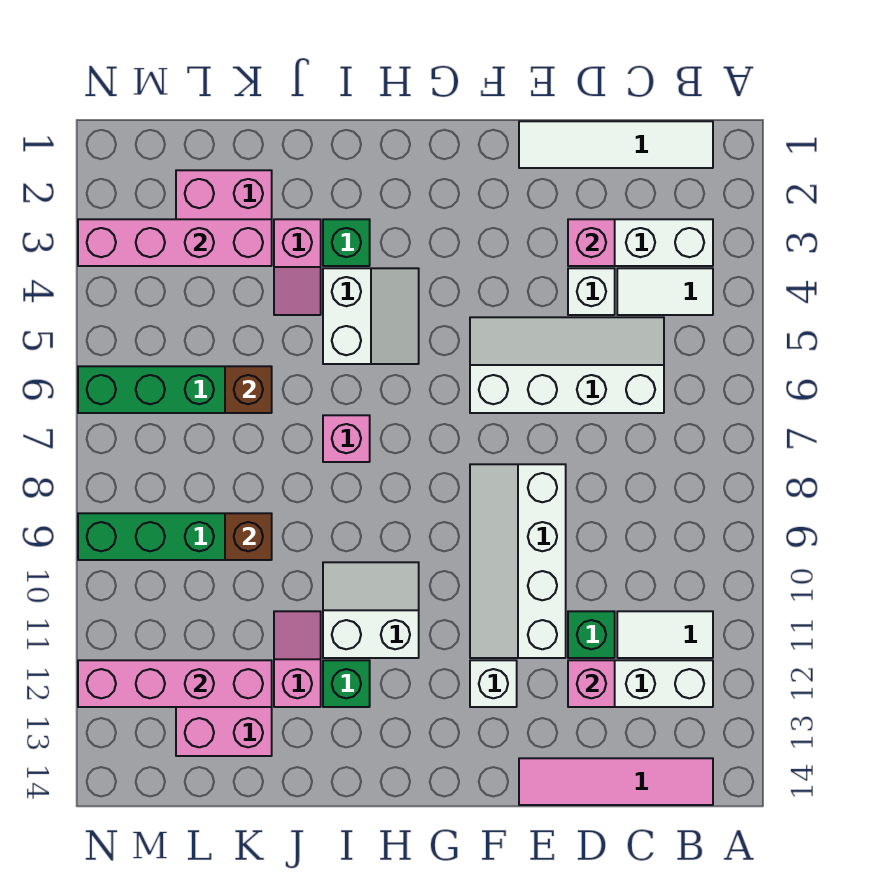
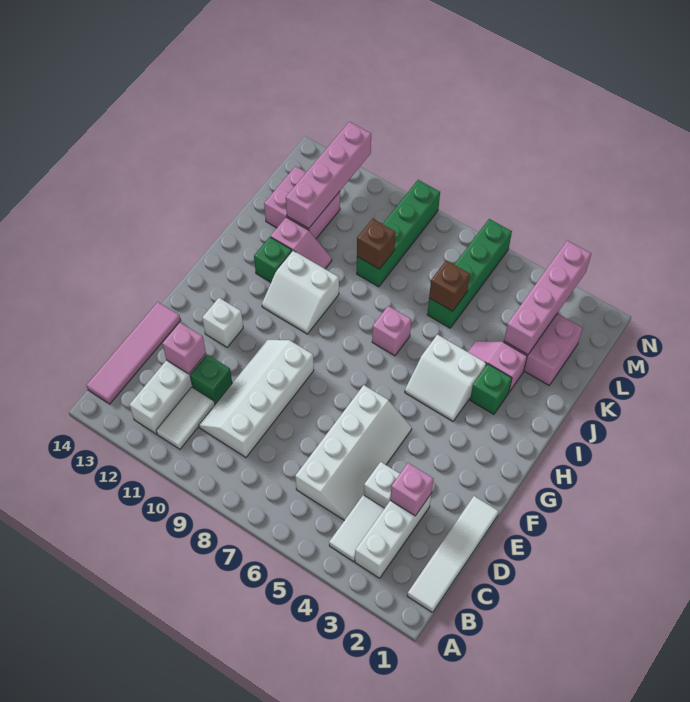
white 2x4 slope [470,464,566,658] -> white 2x4 slope turned to [199,340,314,457]
white 2x2 slope [323,562,419,658] -> white 2x2 slope turned to [262,251,339,334]

